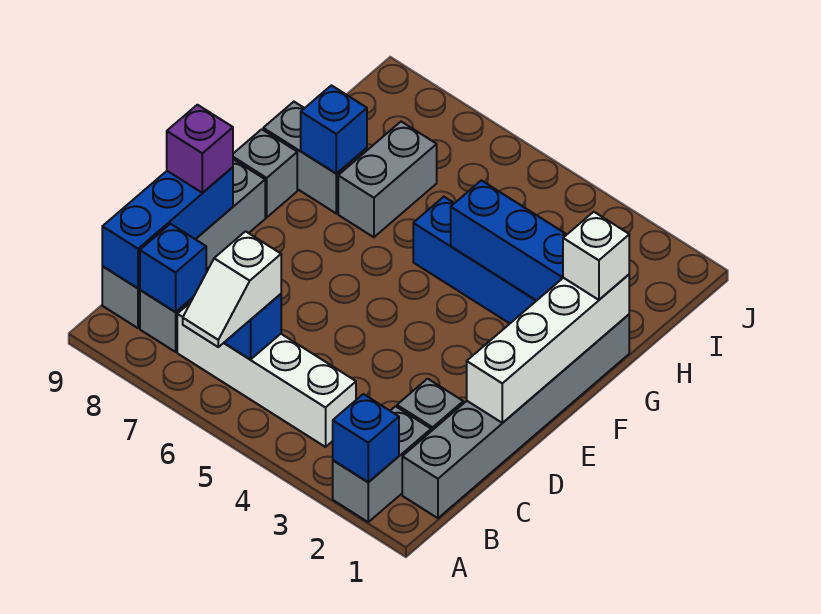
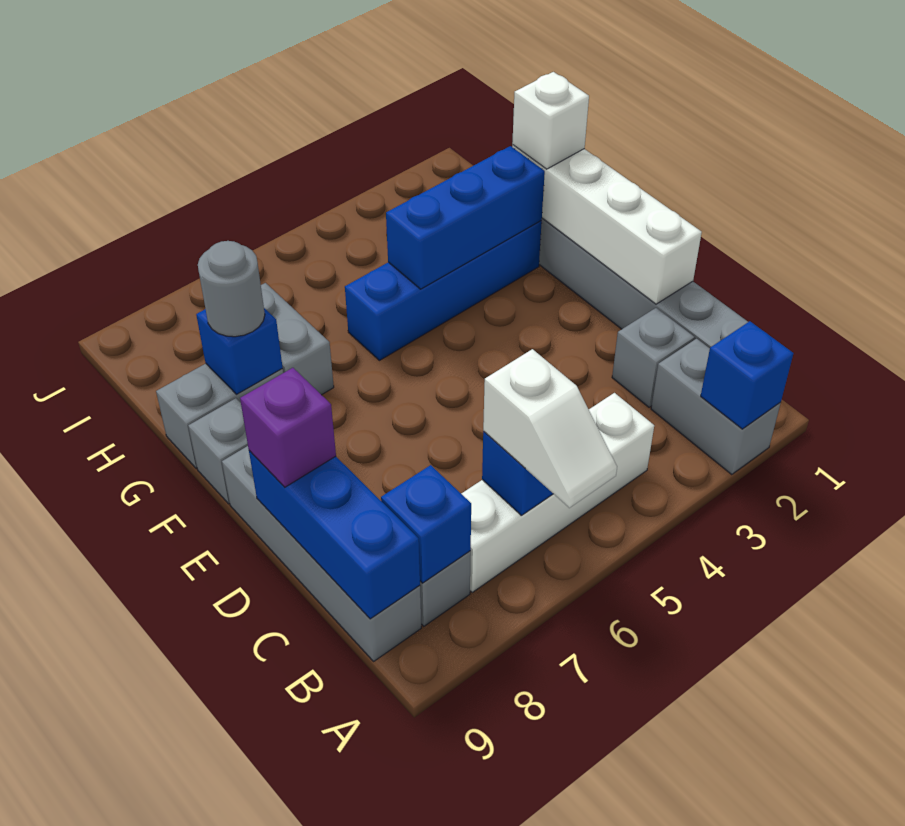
none -> grey 1x1 round brick [198,241,265,337]

